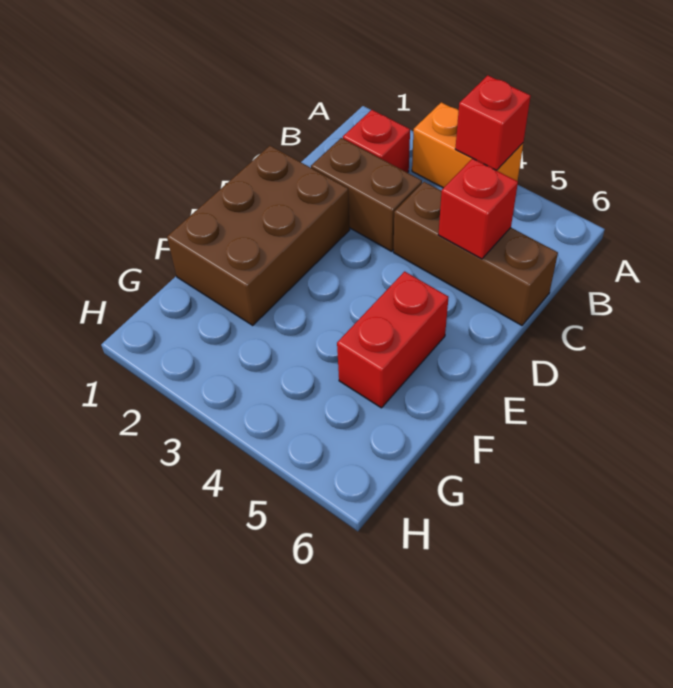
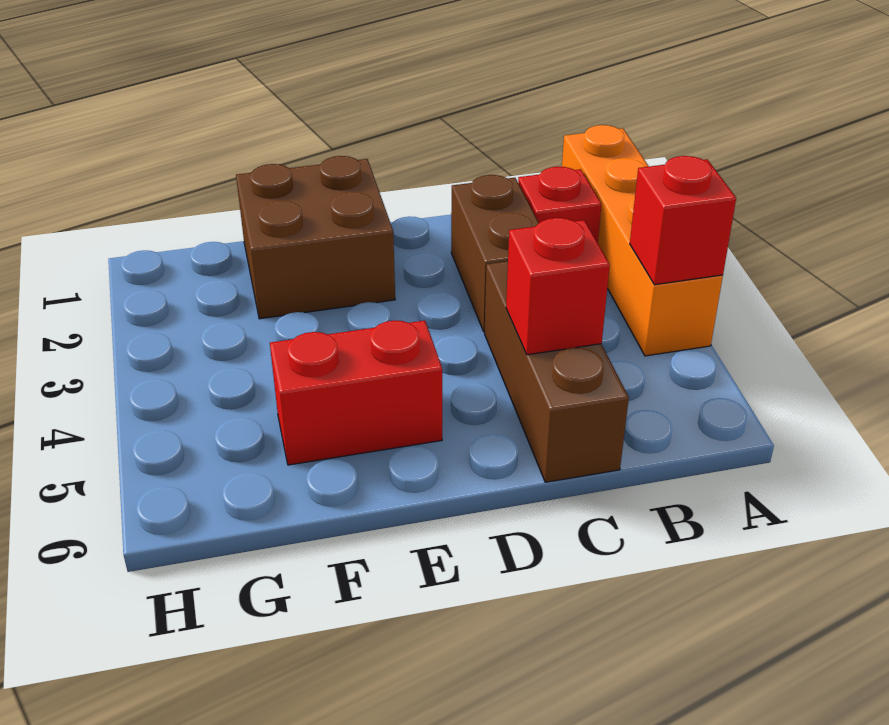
orange 1x2 brick [412,102,523,188] -> orange 1x4 brick [562,125,723,356]
brown 2x3 brick [167,146,350,325] -> brown 2x2 brick [236,156,395,319]

